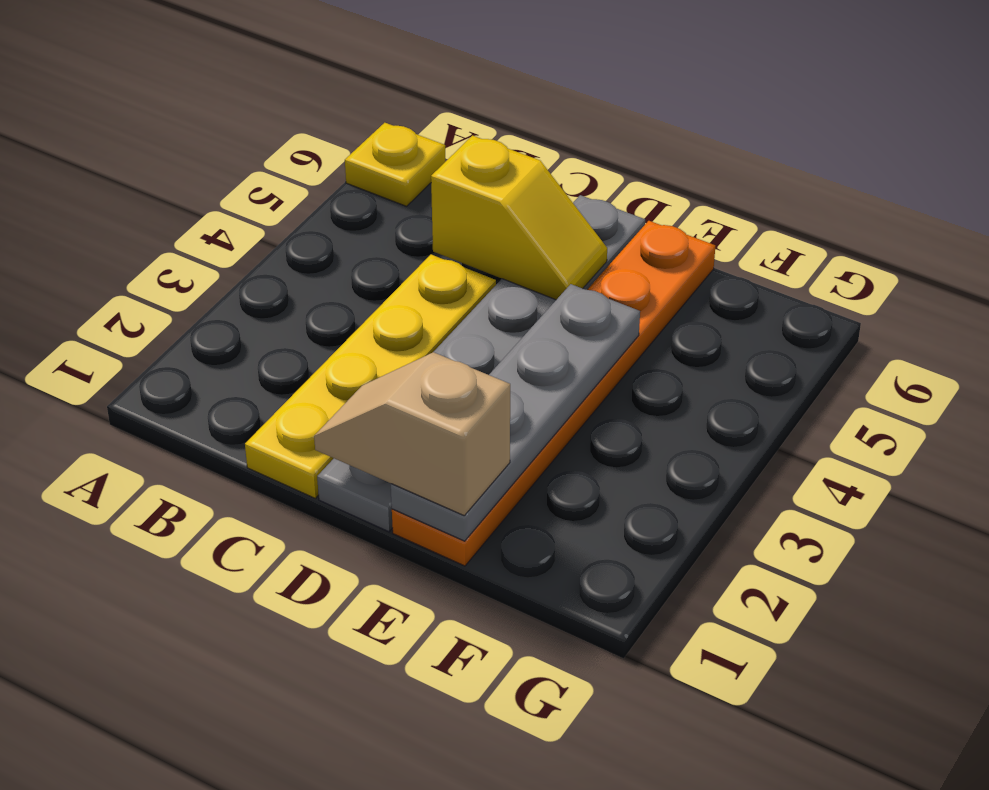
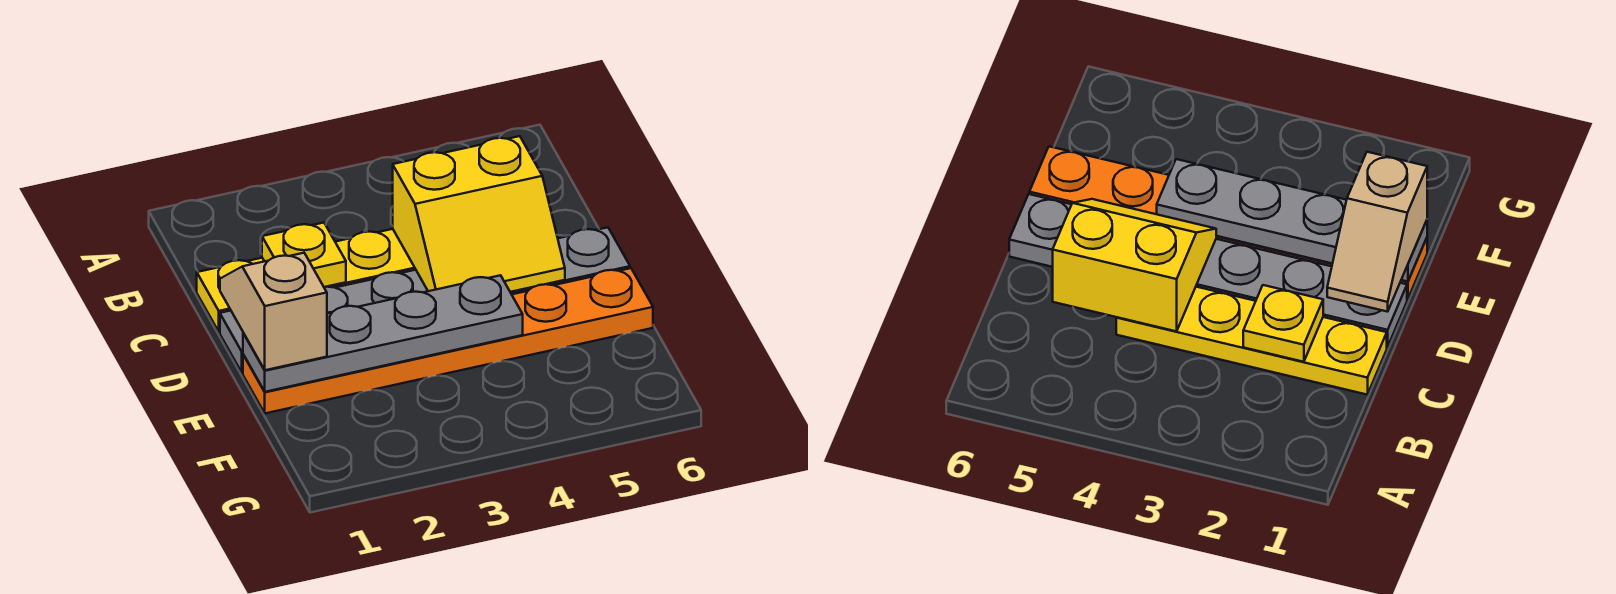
yellow 1x1 plate [345,123,445,206] -> yellow 1x1 plate moved to [262,223,346,287]
yellow 1x2 slope [431,136,607,300] -> yellow 2x2 slope [393,136,565,292]

